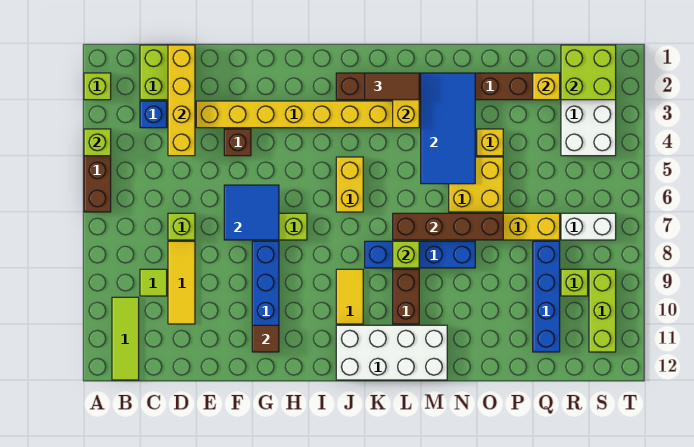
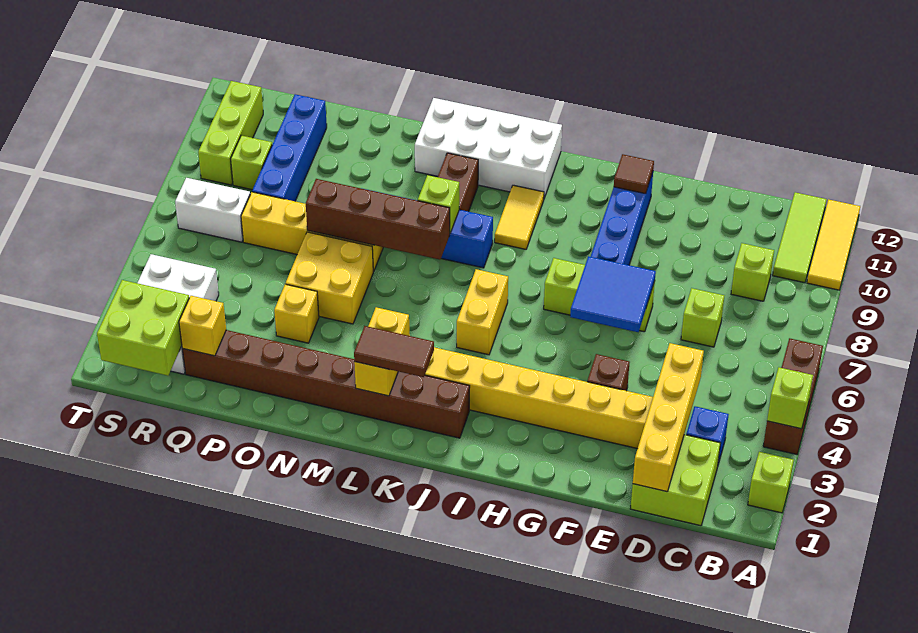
lime 1x1 tile [140,269,167,296] -> lime 1x1 brick [731,243,774,301]
yellow 1x3 tile [168,241,195,324] -> yellow 1x3 tile moved to [807,199,860,290]
blue 2x4 tile [421,73,475,184] -> none

